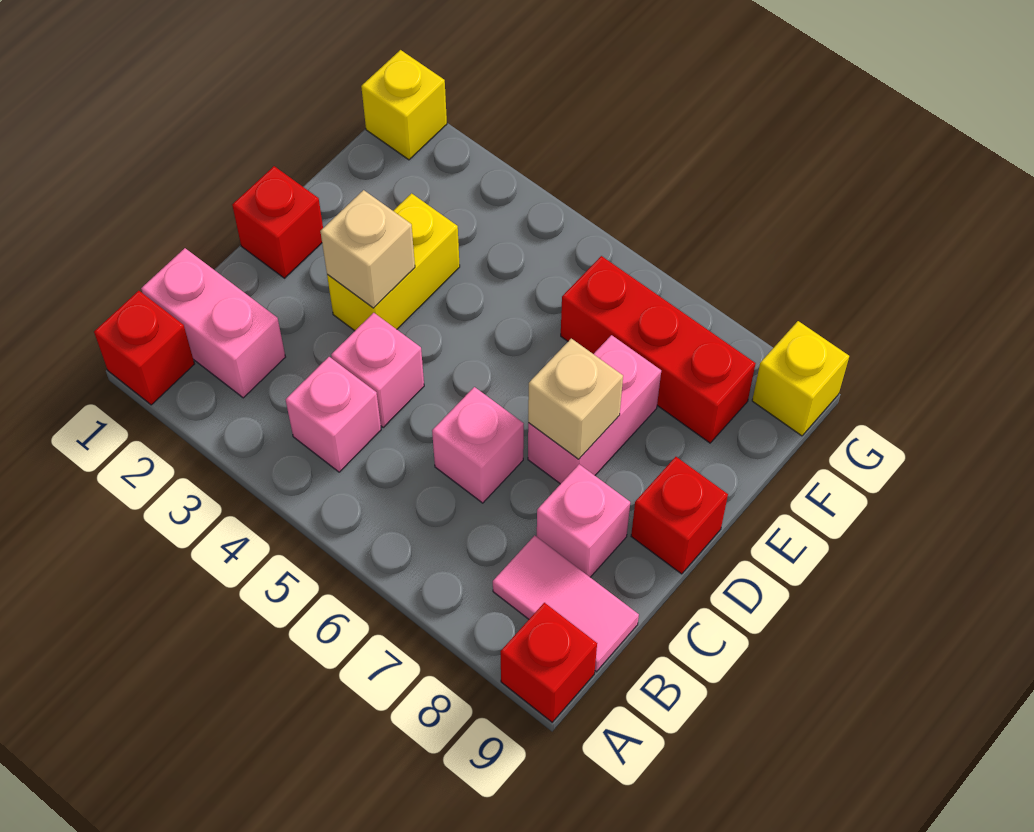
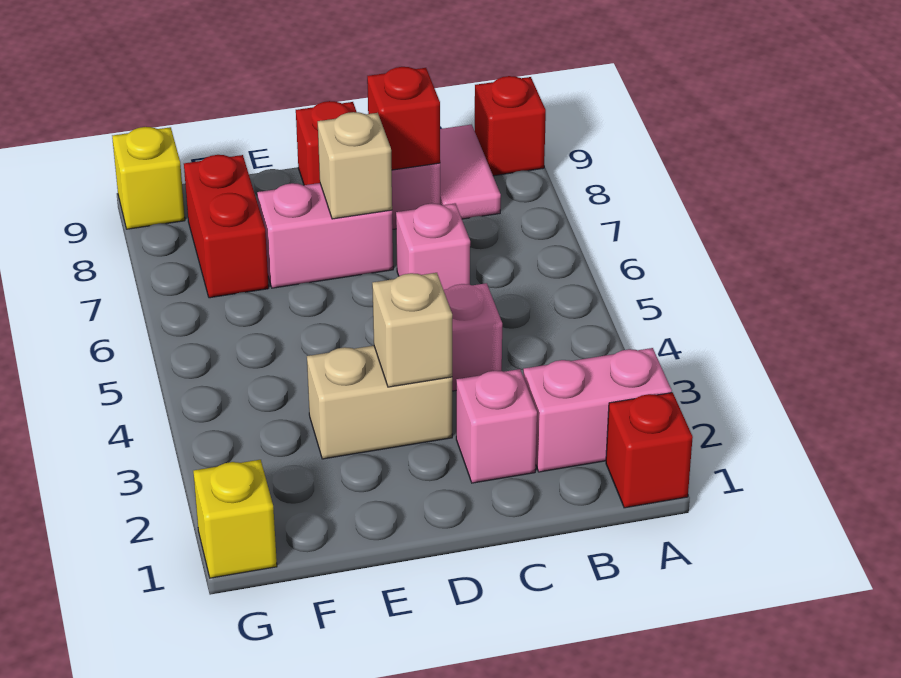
pink 1x2 brick [141,248,285,398] -> pink 1x2 brick turned to [523,348,672,472]
pink 1x1 brick [286,357,381,472] -> pink 1x1 brick moved to [456,369,537,483]
red 1x1 brick [232,166,323,278] -> red 1x1 brick moved to [367,67,440,170]
yellow 1x2 brick [327,193,460,331] -> tan 1x2 brick [307,346,452,459]
red 1x3 brick [561,256,756,443] -> red 1x2 brick [184,155,269,298]

